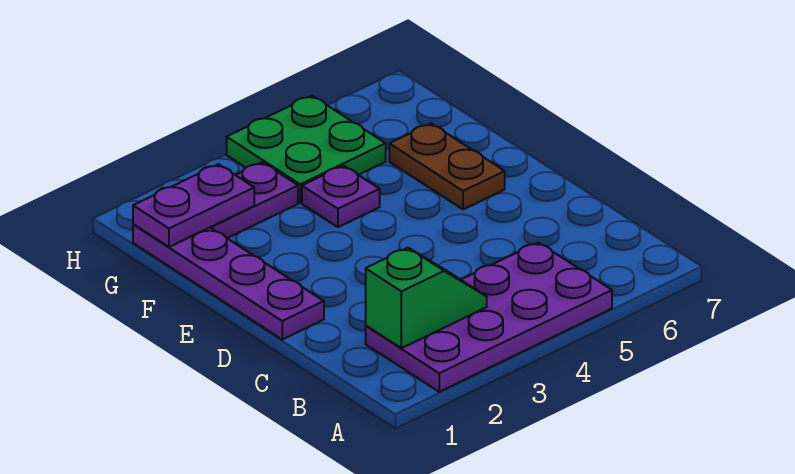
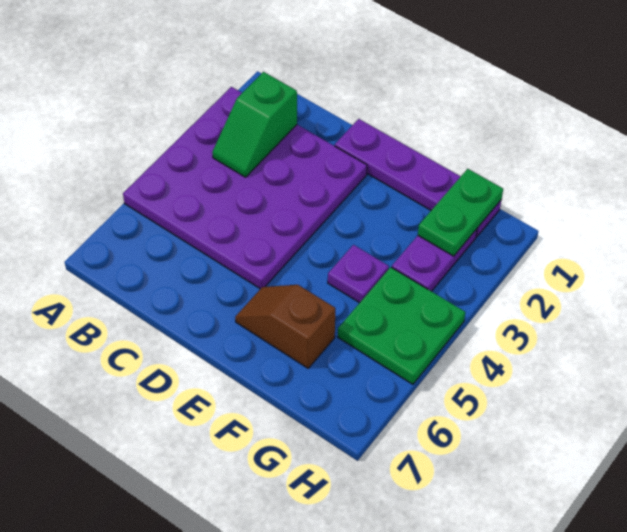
purple 2x4 plate [366,242,612,392] -> purple 4x4 plate [123,87,367,289]
brown 1x2 plate [389,123,505,210] -> brown 1x2 slope [235,285,335,368]
purple 1x2 plate [133,164,254,247] -> green 1x2 plate [418,169,503,256]

